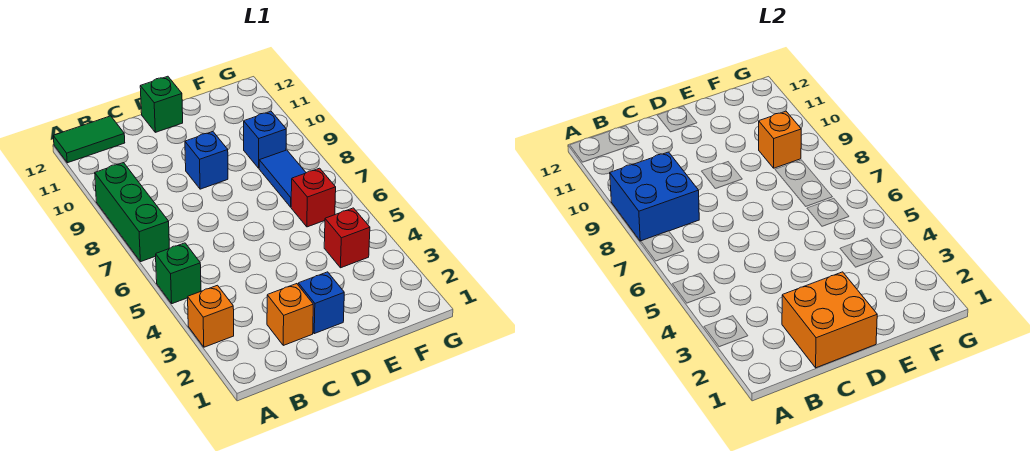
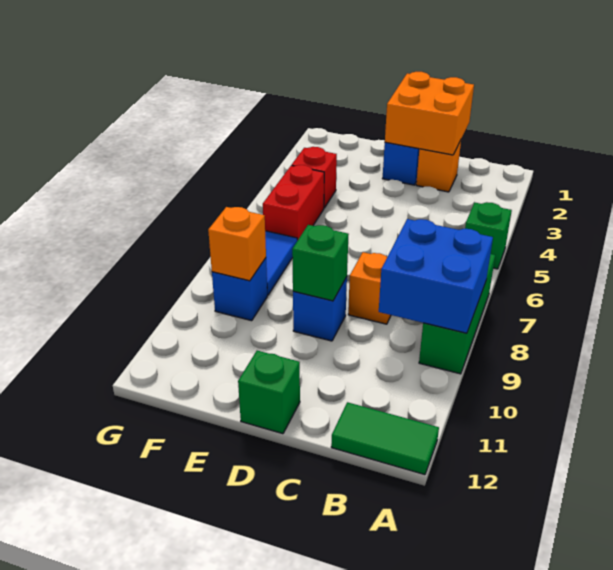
orange 1x1 brick [188,285,234,347] -> orange 1x1 brick moved to [348,252,391,324]
none -> green 1x1 brick [292,225,349,301]
red 1x1 brick [291,168,336,227] -> red 1x2 brick [263,165,324,241]

